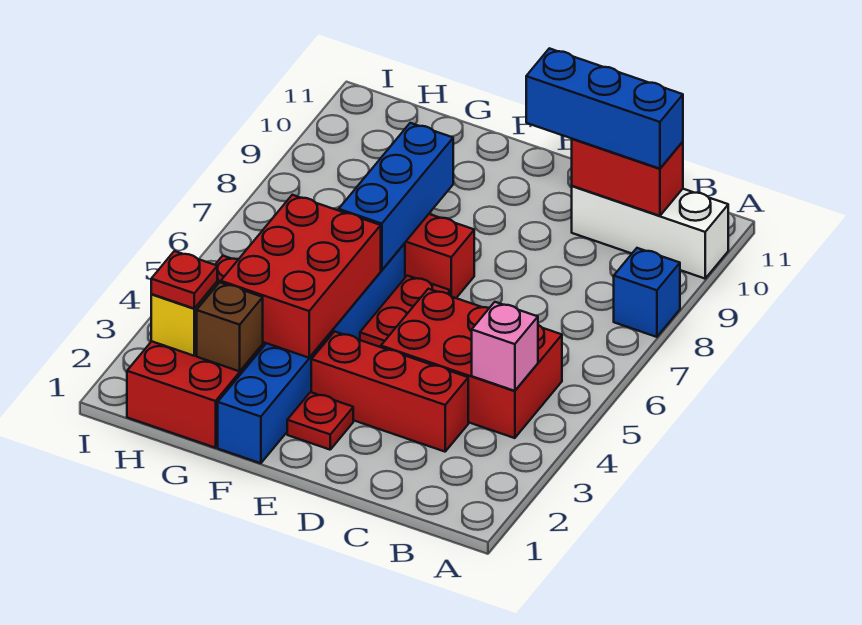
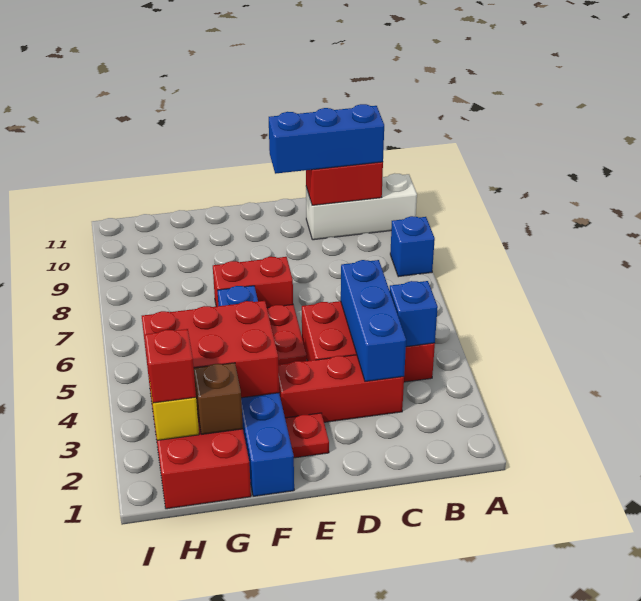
pink 1x1 brick [472,302,538,391] -> blue 1x1 brick [390,281,438,347]
red 2x3 brick [221,195,381,358] -> red 2x3 brick turned to [142,301,279,398]
blue 1x3 brick [339,123,453,270] -> blue 1x3 brick moved to [341,260,406,381]
red 1x1 plate [151,251,217,309] -> red 1x1 brick [145,329,196,403]

